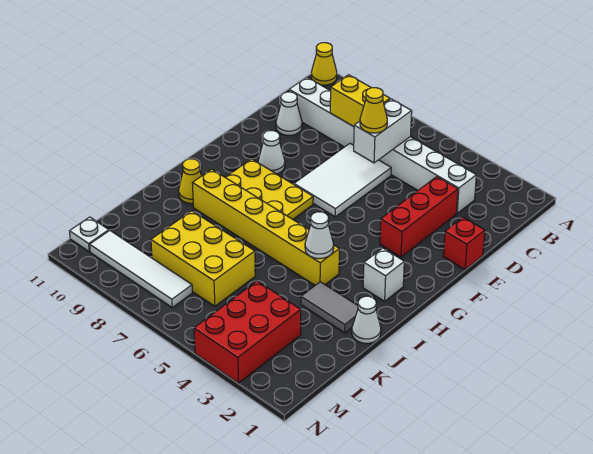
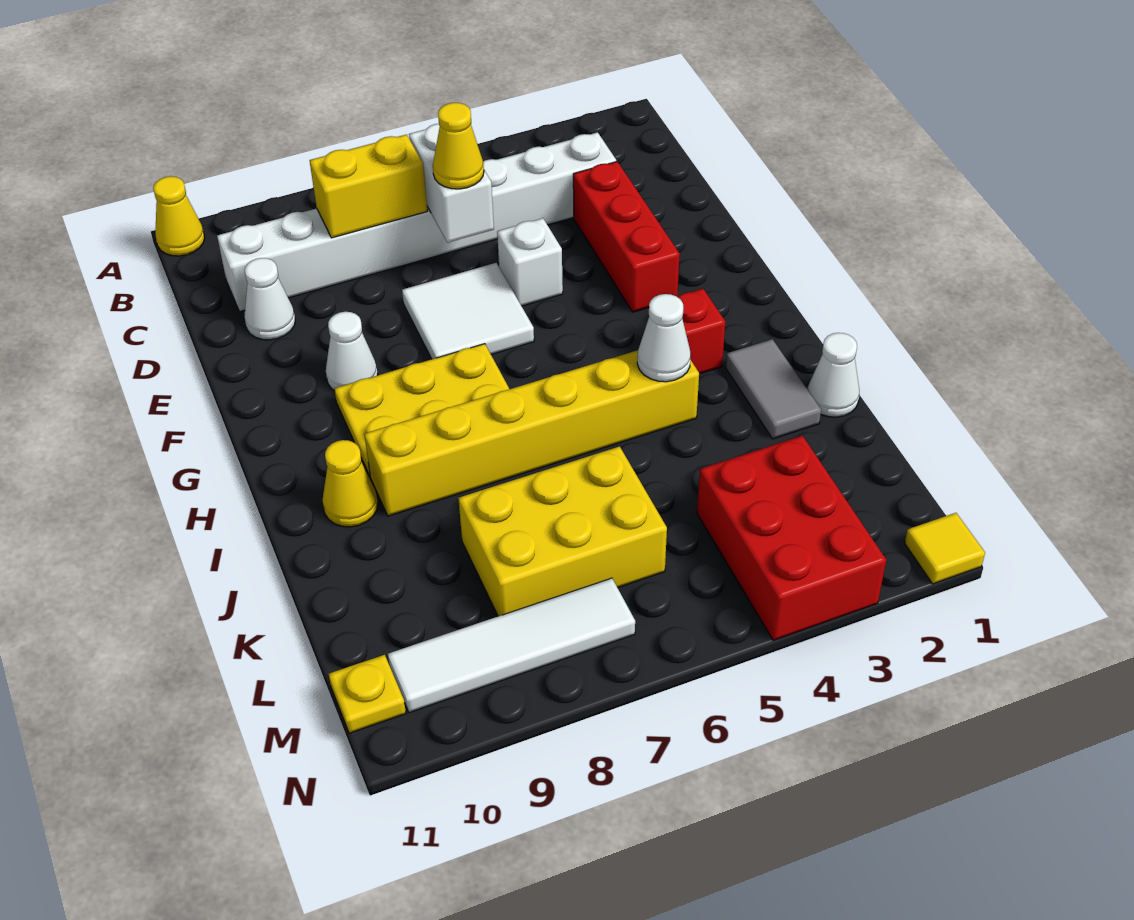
white 2x3 tile [294,144,391,217] -> white 2x2 tile [402,263,534,359]
red 1x1 brick [444,217,485,270] -> red 1x1 brick moved to [677,289,725,374]
white 1x1 brick [363,248,404,301] -> white 1x1 brick moved to [497,218,563,306]
grey 1x2 tile [301,282,358,333] -> grey 1x2 tile turned to [725,339,821,439]
white 1x1 plate [70,217,109,252] -> yellow 1x1 plate [329,655,406,733]
none -> yellow 1x1 tile [905,513,985,584]

